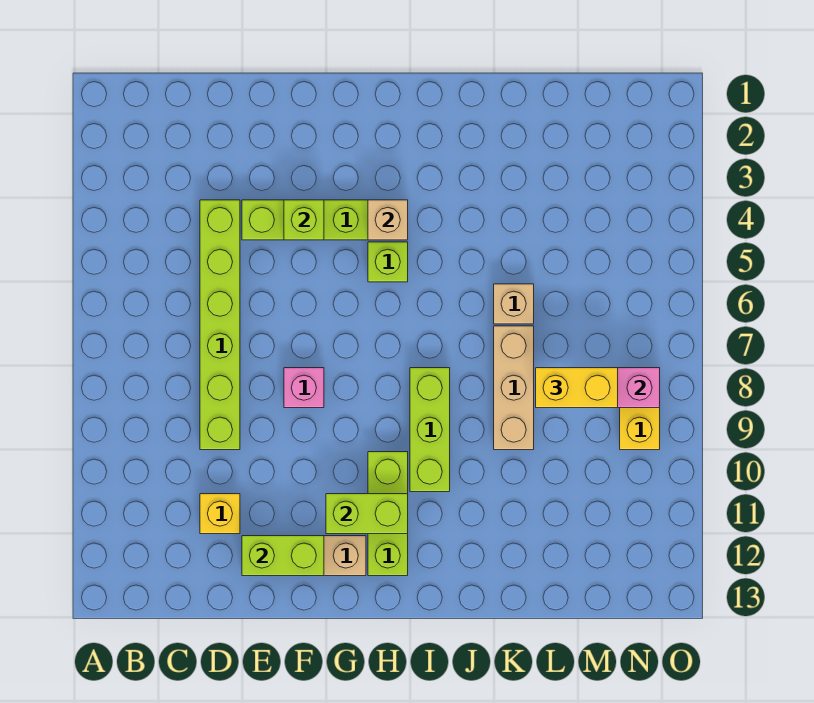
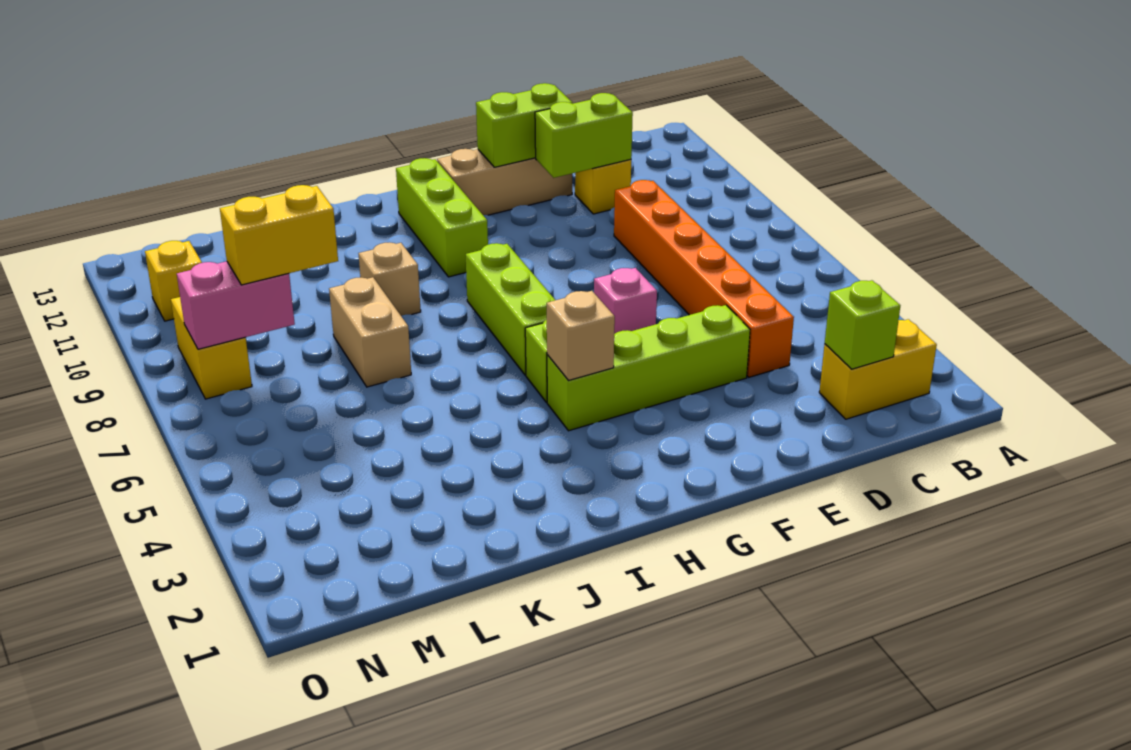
none -> yellow 1x2 brick [819,319,937,419]
lime 1x6 brick [200,200,240,450] -> orange 1x6 brick [614,180,794,377]
lime 1x1 brick [284,200,324,240] -> lime 1x1 brick moved to [825,280,900,369]
pink 1x1 brick [284,368,324,408] -> pink 1x1 brick moved to [594,268,657,334]
lime 1x2 brick [326,494,408,534] -> lime 1x2 brick moved to [535,93,633,178]
lime 1x3 brick [410,368,450,492] -> lime 1x3 brick moved to [466,243,555,375]
tan 1x1 brick [494,284,534,324] -> tan 1x1 brick moved to [359,243,421,316]
tan 1x3 brick [494,326,534,450] -> tan 1x2 brick [329,277,411,387]
none -> yellow 1x1 brick [145,241,202,321]

